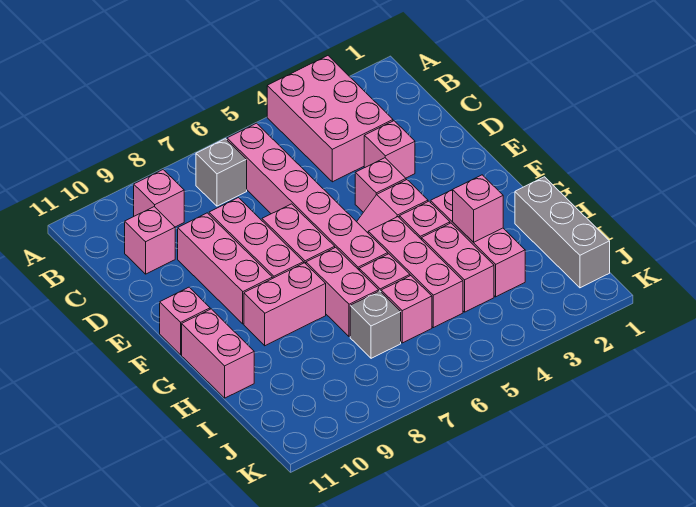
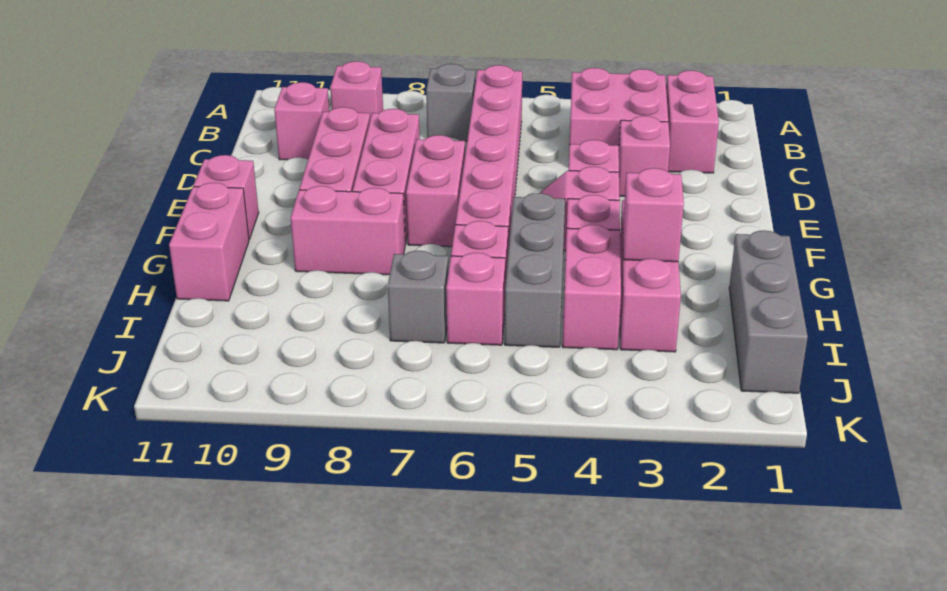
pink 2x3 brick [267,56,393,182] -> pink 2x2 brick [569,68,668,147]
pink 1x3 brick [368,217,463,328] -> grey 1x3 brick [505,193,565,347]
pink 1x2 brick [306,247,379,337] -> pink 1x2 brick moved to [666,70,719,173]

